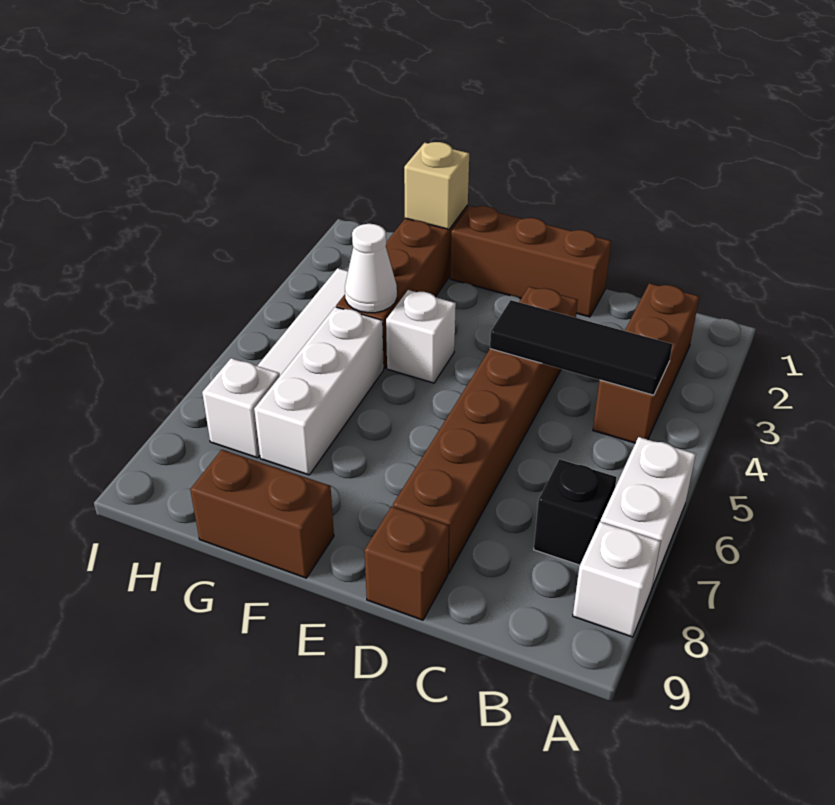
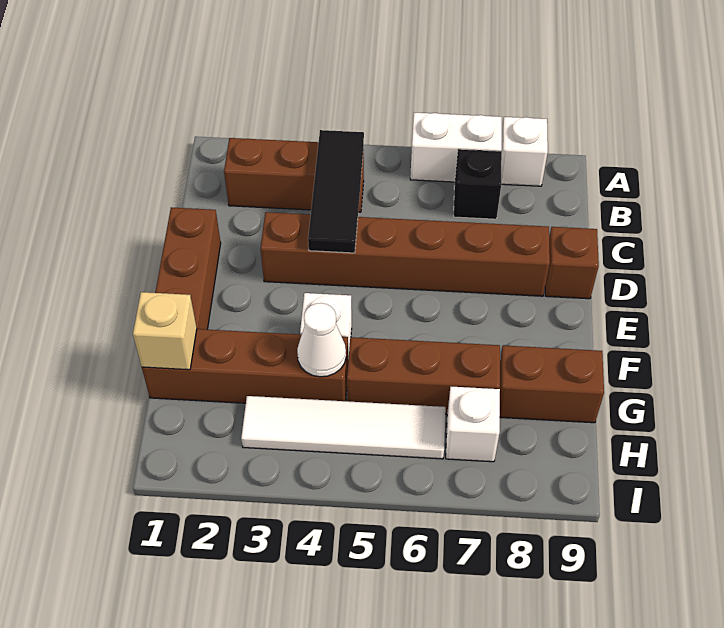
brown 1x2 brick [190,450,334,578] -> brown 1x2 brick turned to [500,345,604,423]
white 1x3 brick [254,307,384,475] -> brown 1x3 brick [347,337,500,414]

